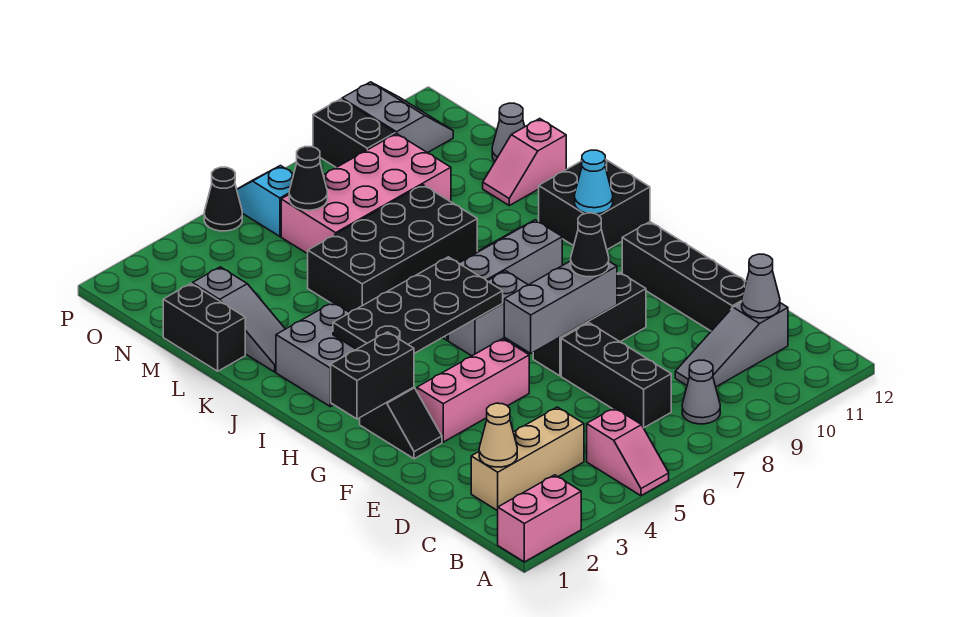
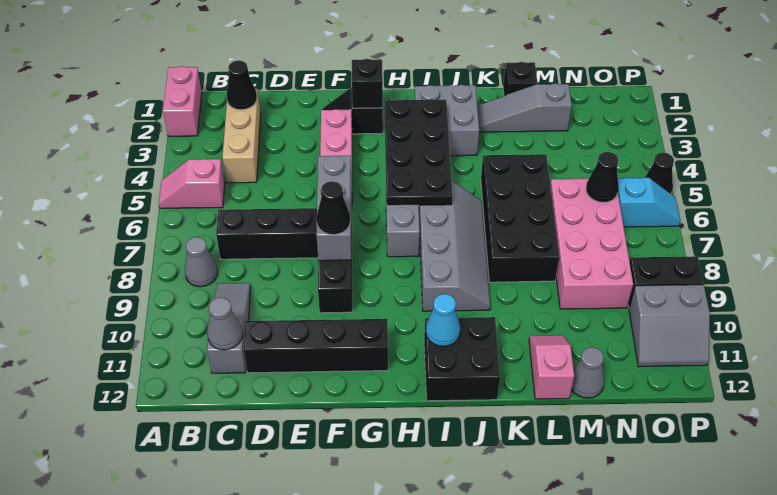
tan 1x1 cone [479,403,517,467] -> black 1x1 cone [226,60,257,110]
black 1x2 brick [330,332,414,419] -> black 1x1 brick [352,59,383,108]
black 1x2 brick [163,284,245,371] -> black 1x1 brick [503,62,537,96]

